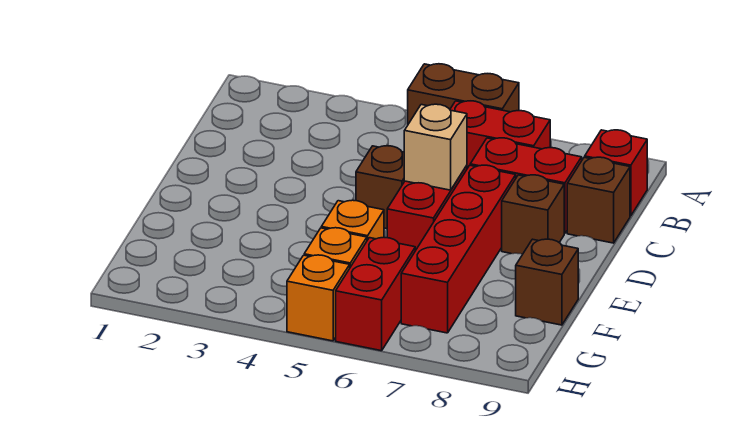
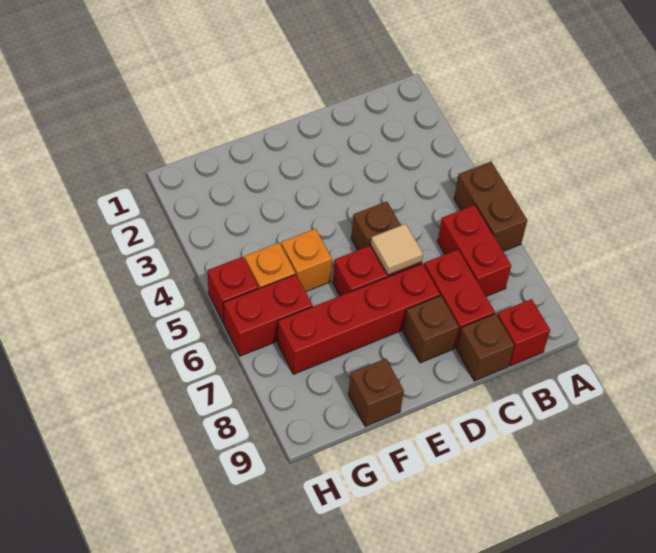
tan 1x1 brick [404,104,467,190] -> tan 1x1 tile [371,224,423,275]
orange 1x1 brick [287,255,350,341] -> red 1x1 brick [207,257,258,323]

